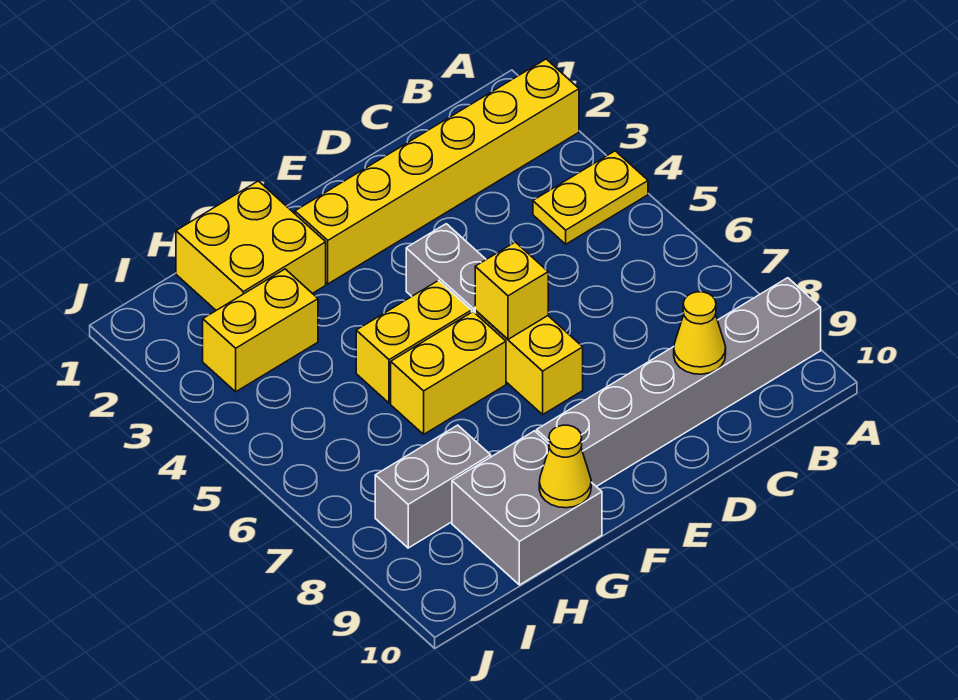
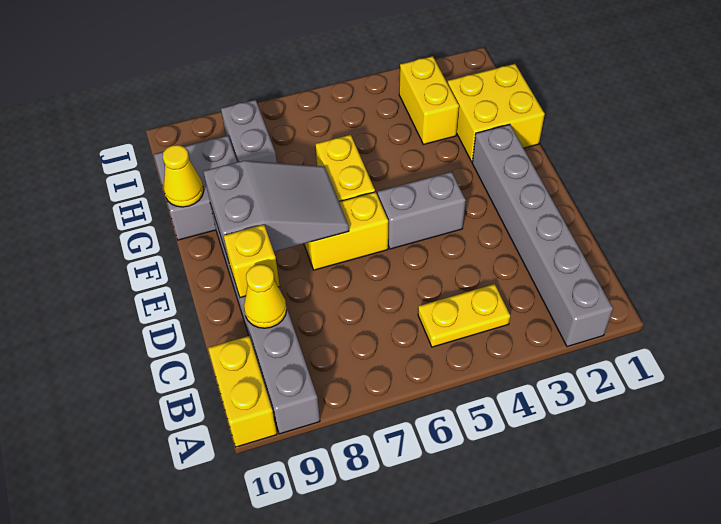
yellow 1x6 brick [295,59,579,284] -> grey 1x6 brick [472,124,613,347]
yellow 1x2 plate [533,151,648,244] -> yellow 1x2 plate turned to [418,284,510,347]
yellow 1x1 brick [475,242,548,339] -> yellow 1x1 brick moved to [223,225,280,298]
none -> grey 2x3 slope [203,161,349,261]
yellow 1x2 brick [356,280,472,403] -> yellow 1x2 brick moved to [208,336,277,447]

